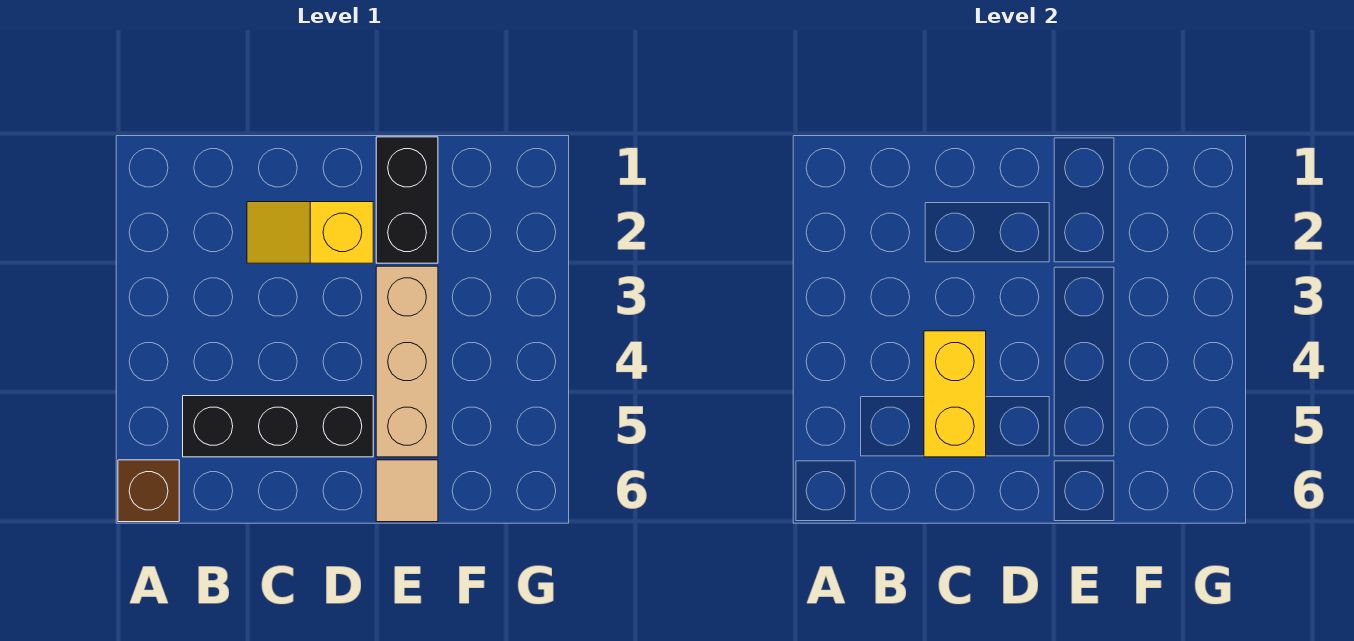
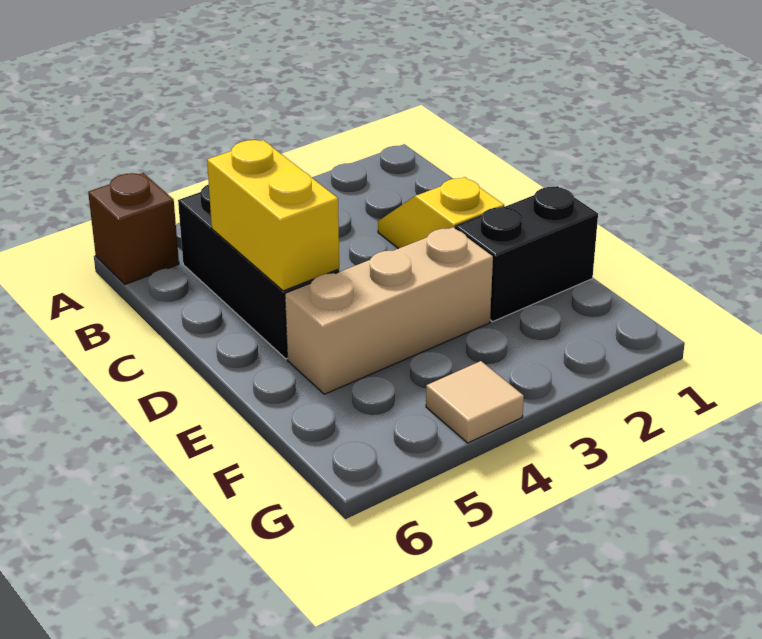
yellow 1x2 brick [924,331,986,457] -> yellow 1x2 brick turned to [207,140,339,291]
tan 1x1 tile [376,460,438,522] -> tan 1x1 tile moved to [426,361,524,443]

